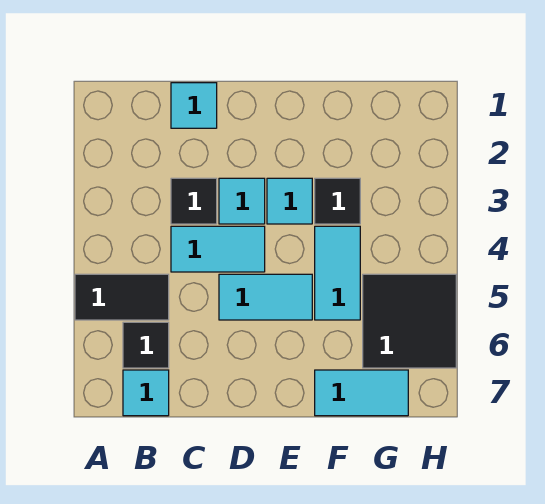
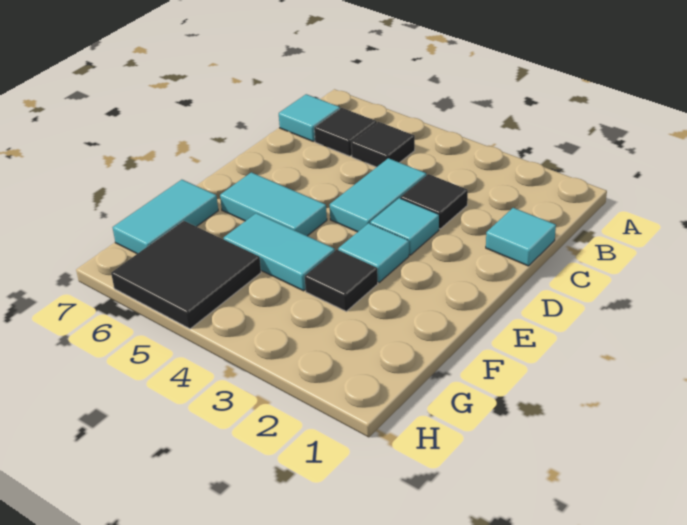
black 1x2 tile [75,274,169,320] -> black 1x1 tile [351,122,415,167]
cyan 1x2 tile [219,274,312,320] -> cyan 1x2 tile turned to [220,172,327,236]

